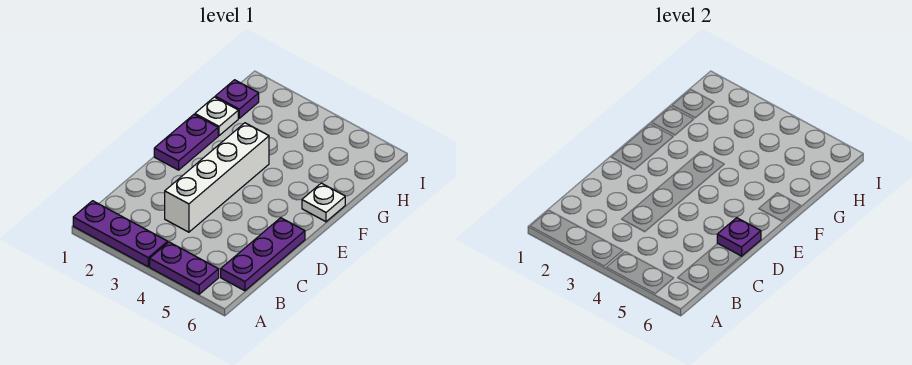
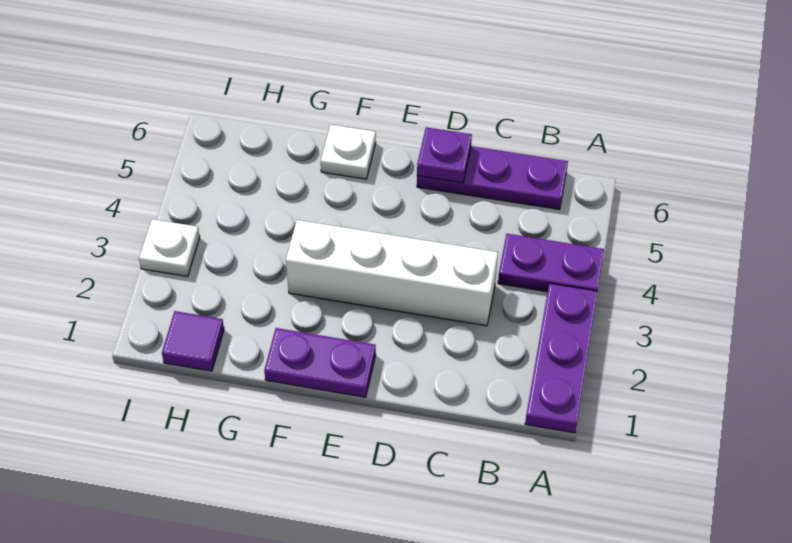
purple 1x2 plate [150,242,219,294] -> purple 1x2 plate turned to [498,234,604,292]
white 1x1 plate [195,97,238,136] -> white 1x1 plate moved to [139,219,200,277]
purple 1x1 plate [215,80,259,118] -> purple 1x1 tile [162,311,224,371]

